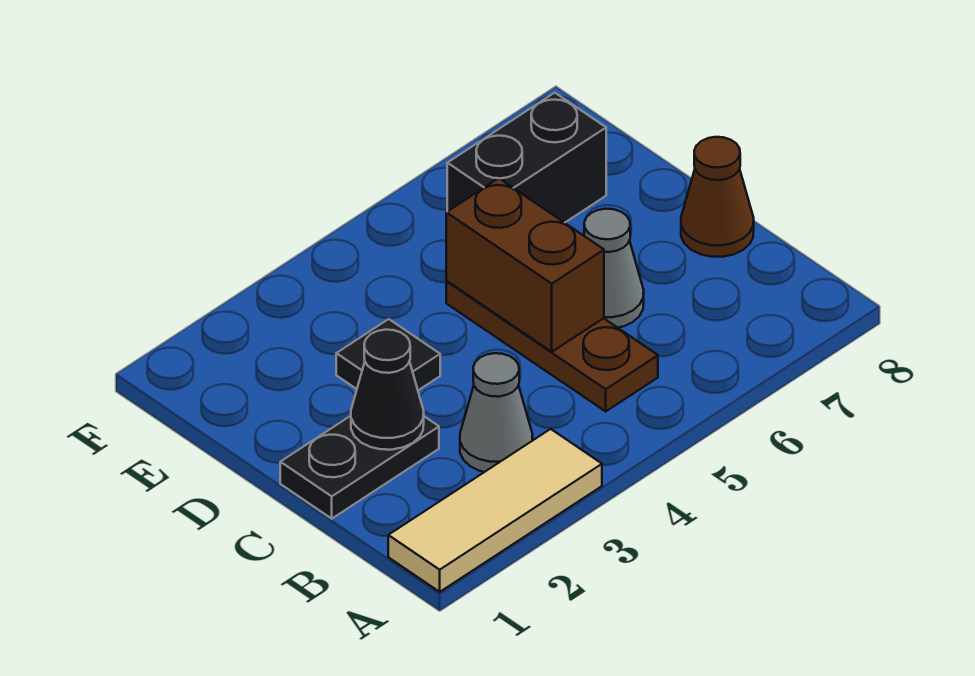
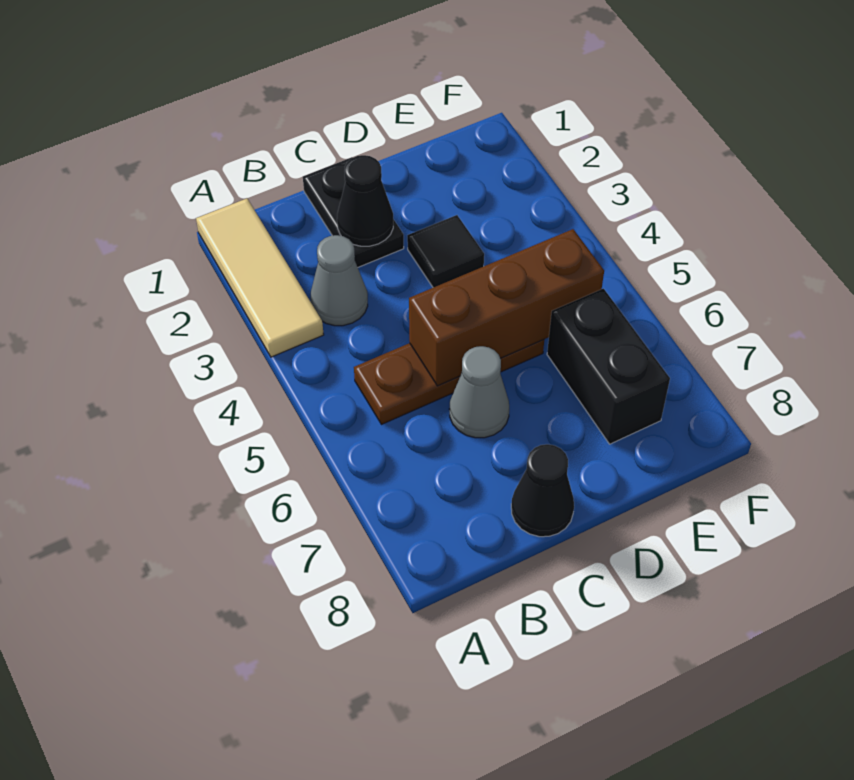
brown 1x2 brick [446,178,604,352] -> brown 1x3 brick [409,229,604,386]
brown 1x1 cone [681,137,754,257] -> black 1x1 cone [511,444,574,537]

